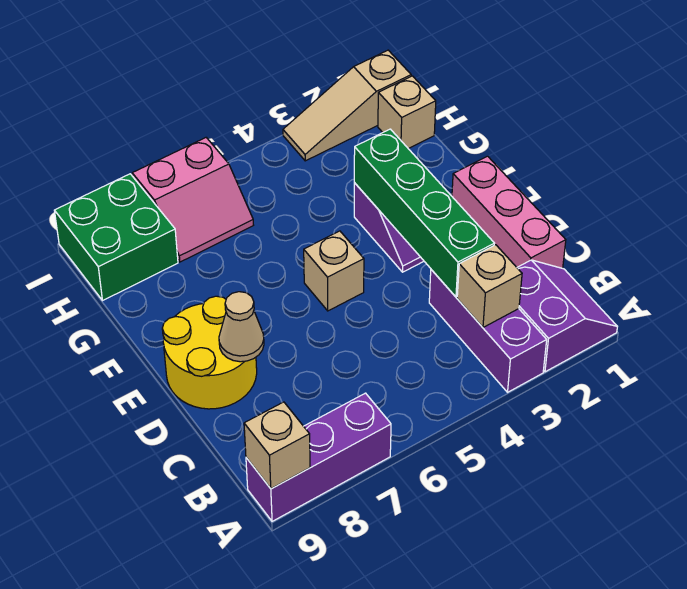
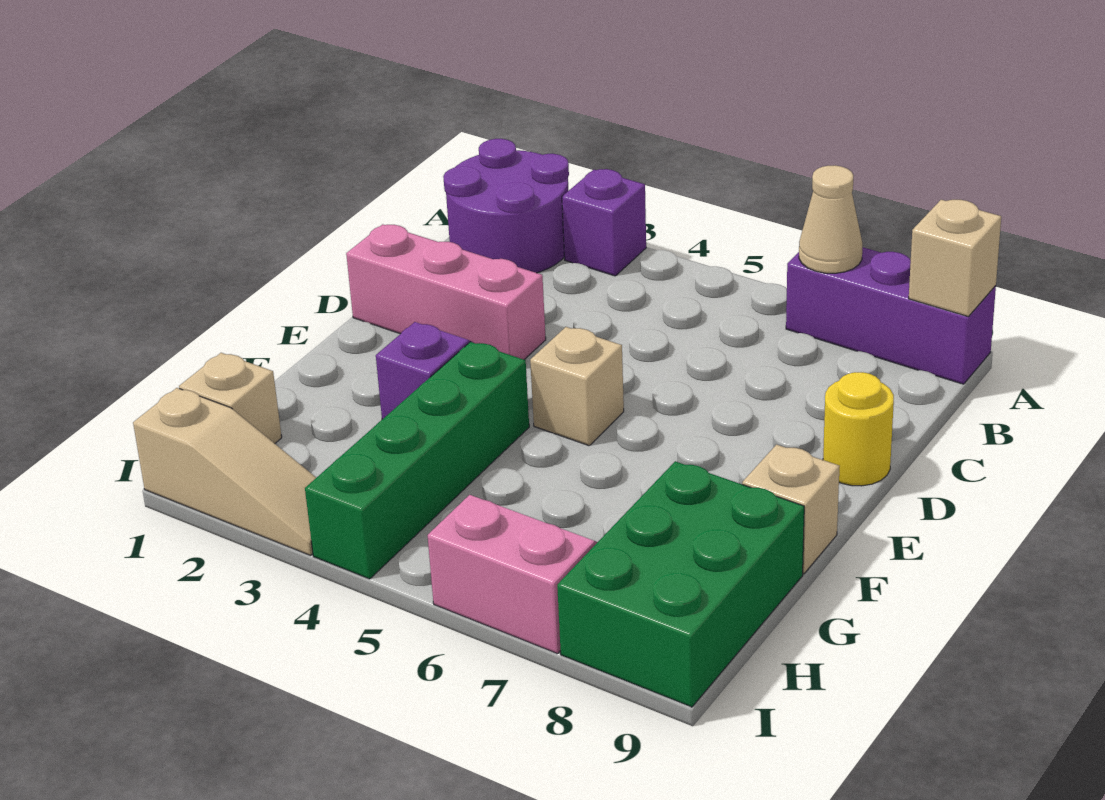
purple 2x2 slope [517,260,617,372] -> purple 2x2 round brick [443,139,569,273]
purple 1x3 brick [429,270,547,392] -> purple 1x1 brick [562,169,646,276]
tan 1x1 brick [457,245,522,327] -> tan 1x1 brick moved to [742,445,840,574]
pink 1x3 brick [452,156,566,268] -> pink 1x3 brick turned to [346,224,546,360]
green 1x4 brick [354,129,494,297] -> green 1x4 brick moved to [305,342,529,579]
yellow 2x2 round brick [162,296,257,409] -> yellow 1x1 round brick [823,372,894,486]
tan 1x1 cone [219,292,264,362] -> tan 1x1 cone moved to [799,165,862,273]
green 2x2 brick [54,174,178,301] -> green 2x3 brick [557,461,804,707]

